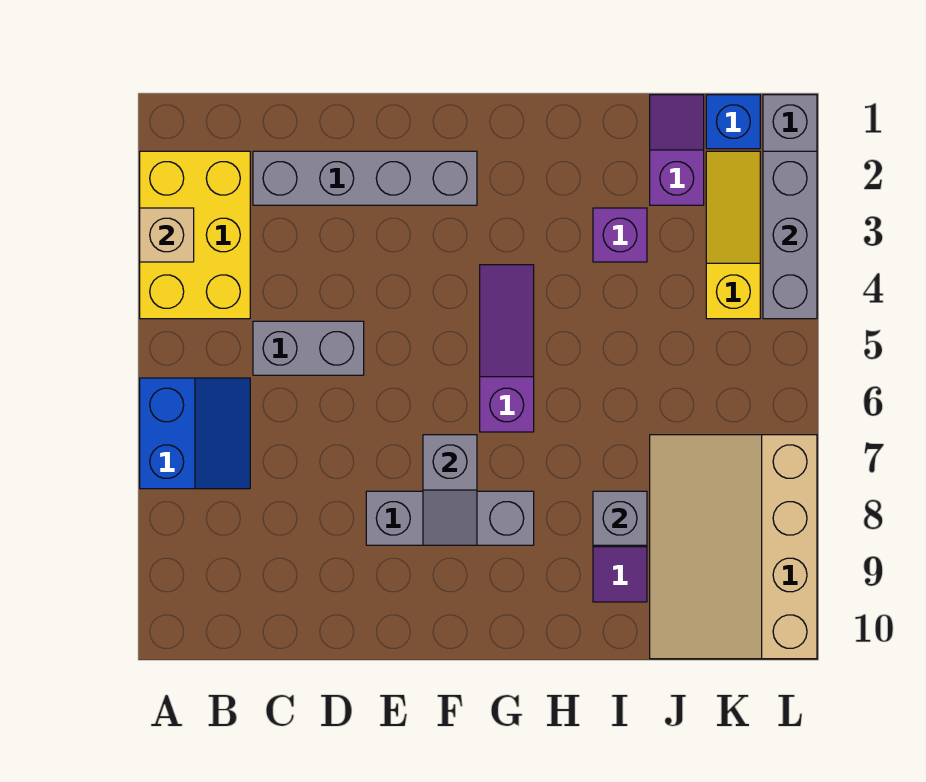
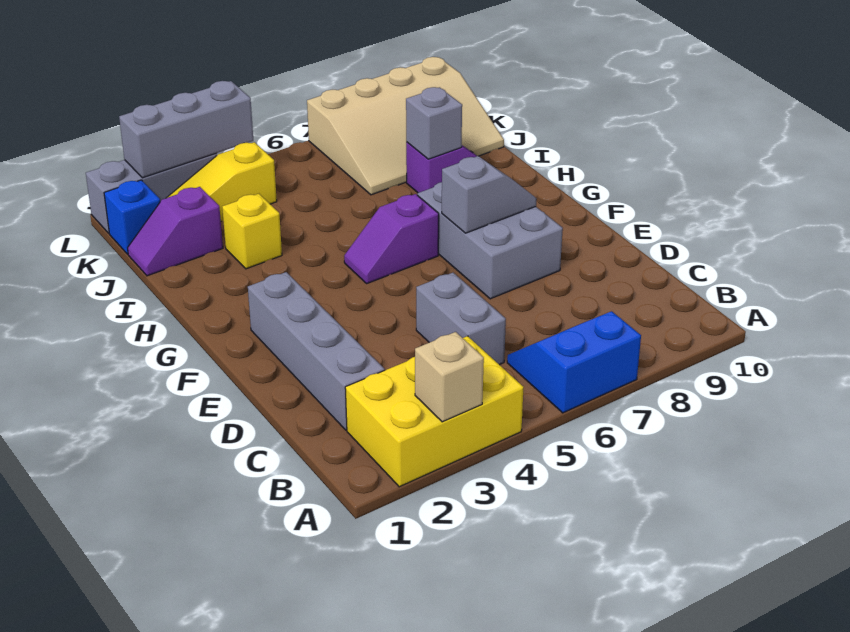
grey 1x3 brick [366,491,534,545] -> grey 2x3 brick [417,182,563,299]
purple 1x3 slope [480,265,534,432] -> purple 1x2 slope [344,194,439,283]
purple 1x1 brick [593,208,647,262] -> yellow 1x1 brick [222,194,282,269]

